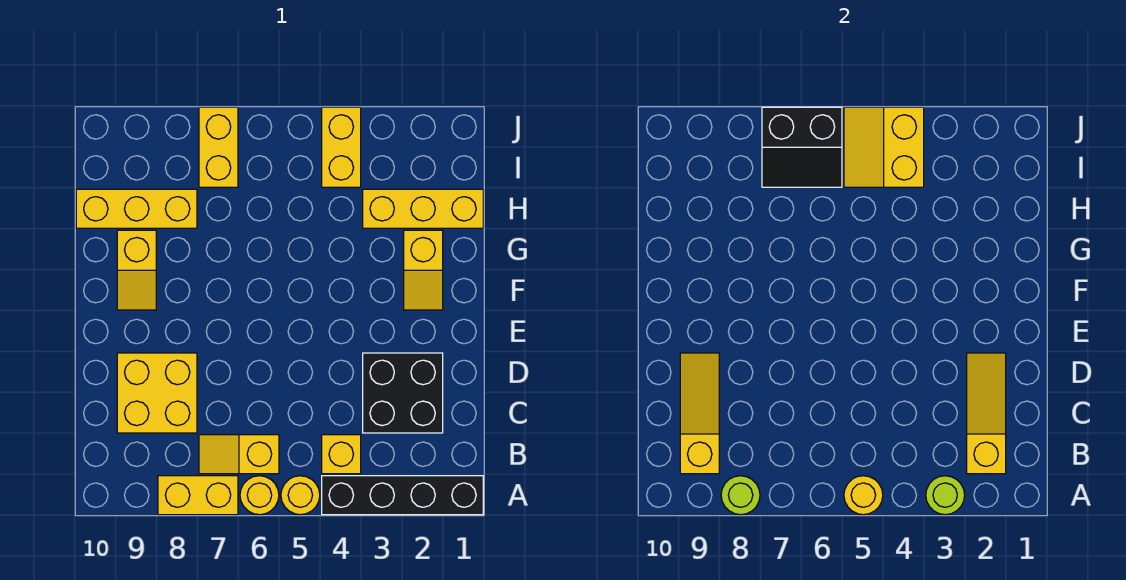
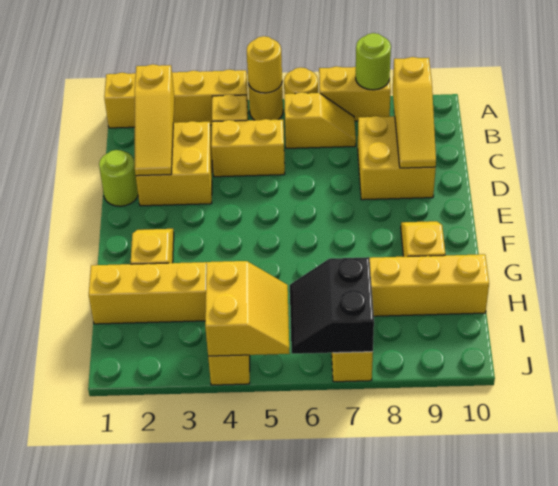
black 1x4 brick [322,476,483,515] -> yellow 1x4 brick [104,70,248,128]
lime 1x1 round brick [926,476,965,515] -> lime 1x1 round brick moved to [99,150,138,206]
black 2x2 brick [363,353,443,433] -> yellow 2x2 brick [136,121,212,206]
none -> yellow 1x2 brick [211,119,285,177]
black 2x2 slope [762,107,842,187] -> black 2x2 slope turned to [290,257,374,354]

